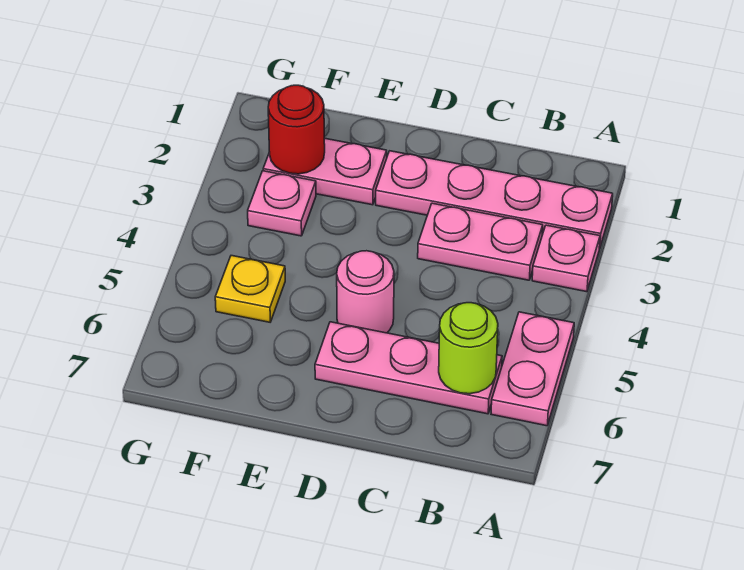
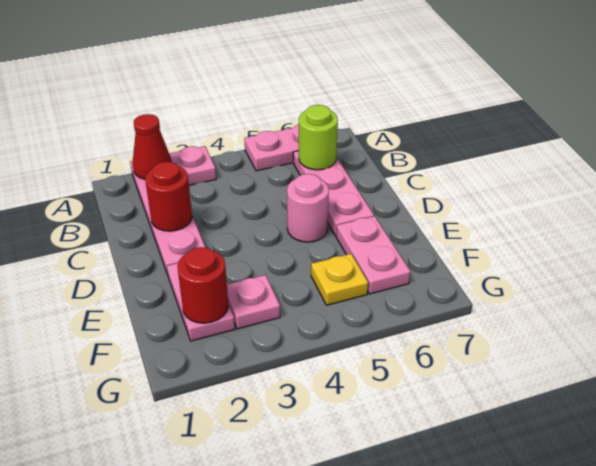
none -> red 1x1 cone [133,114,171,179]
pink 1x2 plate [418,203,543,280] -> pink 1x2 plate moved to [336,216,411,294]
none -> red 1x1 round brick [145,162,192,231]

